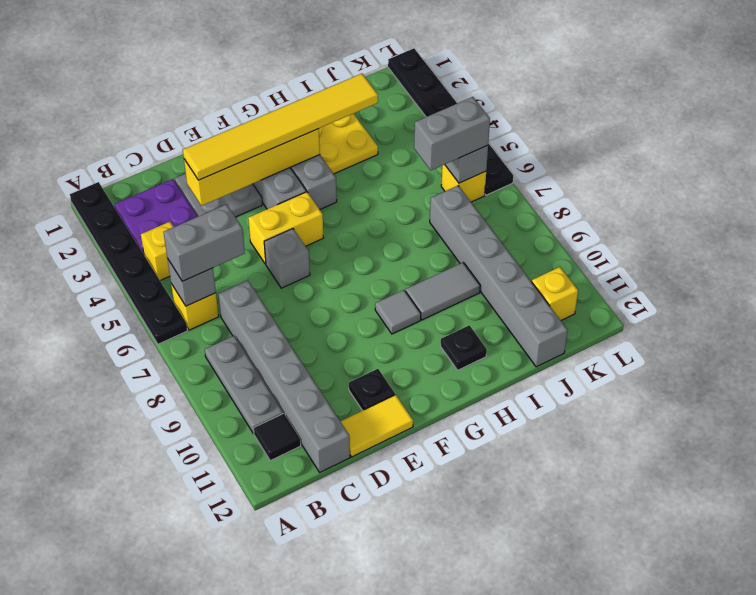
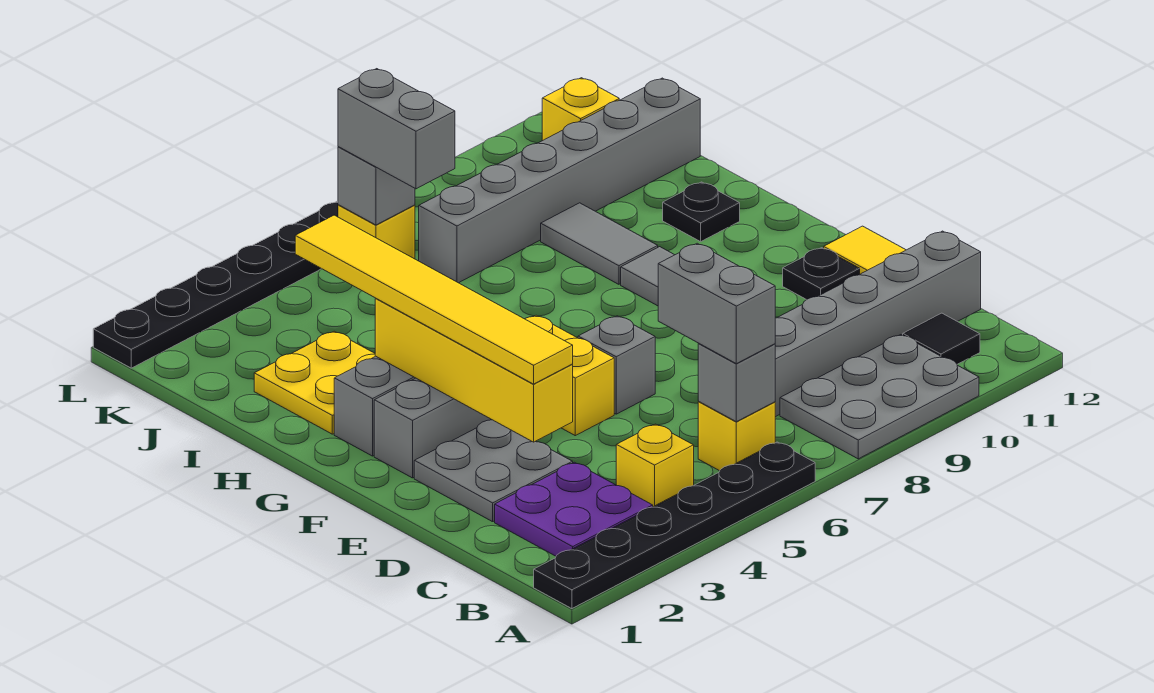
grey 1x3 plate [205,336,283,434] -> grey 2x3 plate [780,335,979,459]

